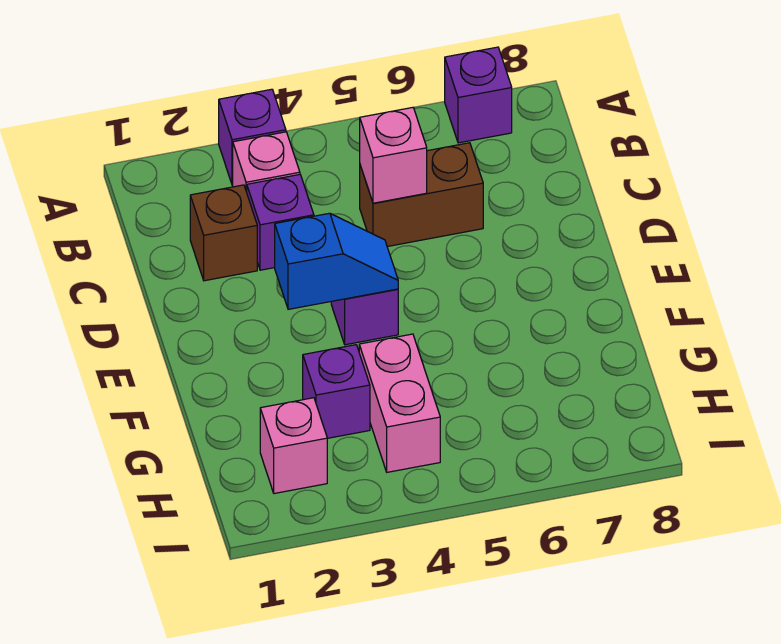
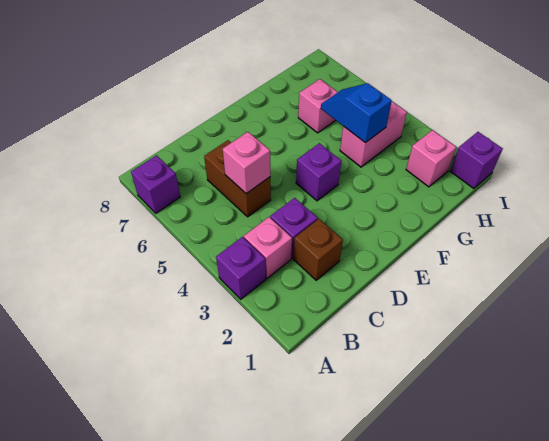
blue 1x2 slope [275,213,398,309] -> blue 1x2 slope moved to [321,83,392,143]
purple 1x1 brick [303,345,370,438] -> purple 1x1 brick moved to [450,132,503,189]
none -> pink 1x1 brick [298,79,338,133]

